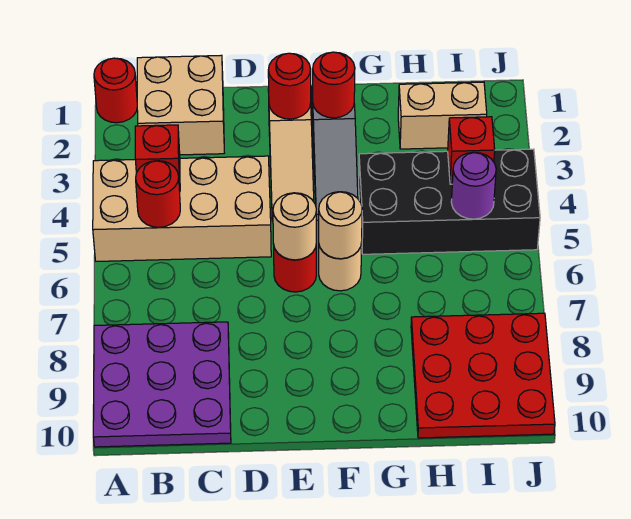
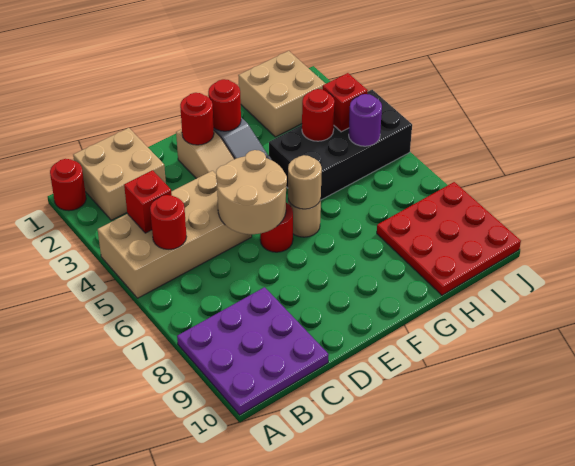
tan 1x1 round brick [273,193,316,260] -> tan 2x2 round brick [216,150,287,234]
tan 1x2 brick [398,82,487,149] -> tan 2x2 brick [238,51,326,137]
none -> red 1x1 round brick [302,89,334,141]

